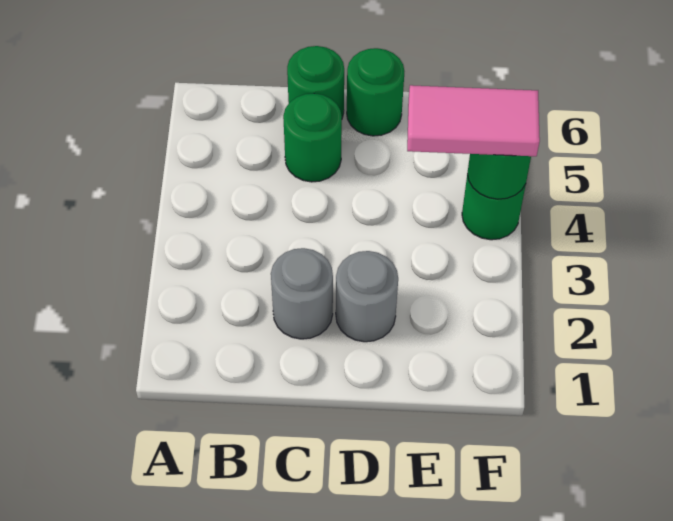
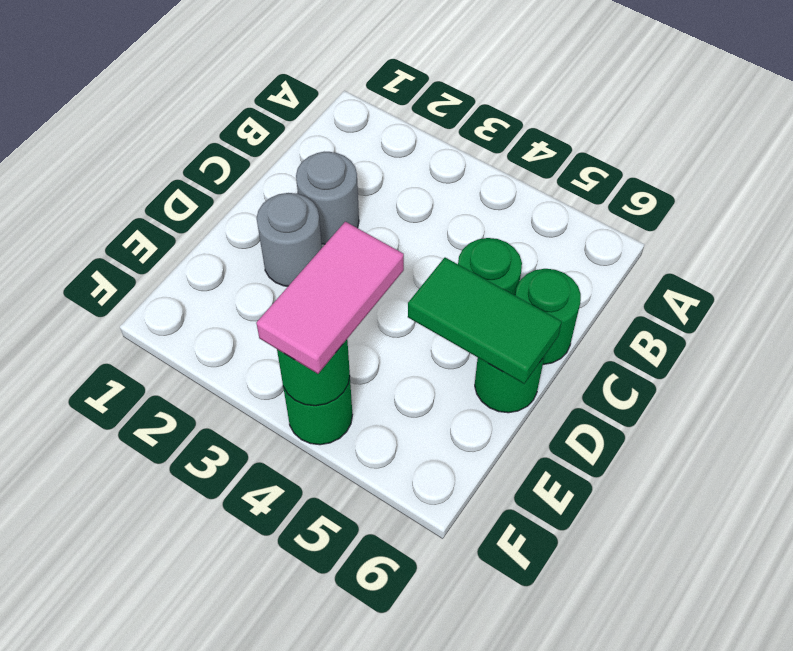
none -> green 1x2 tile [408,258,562,384]

